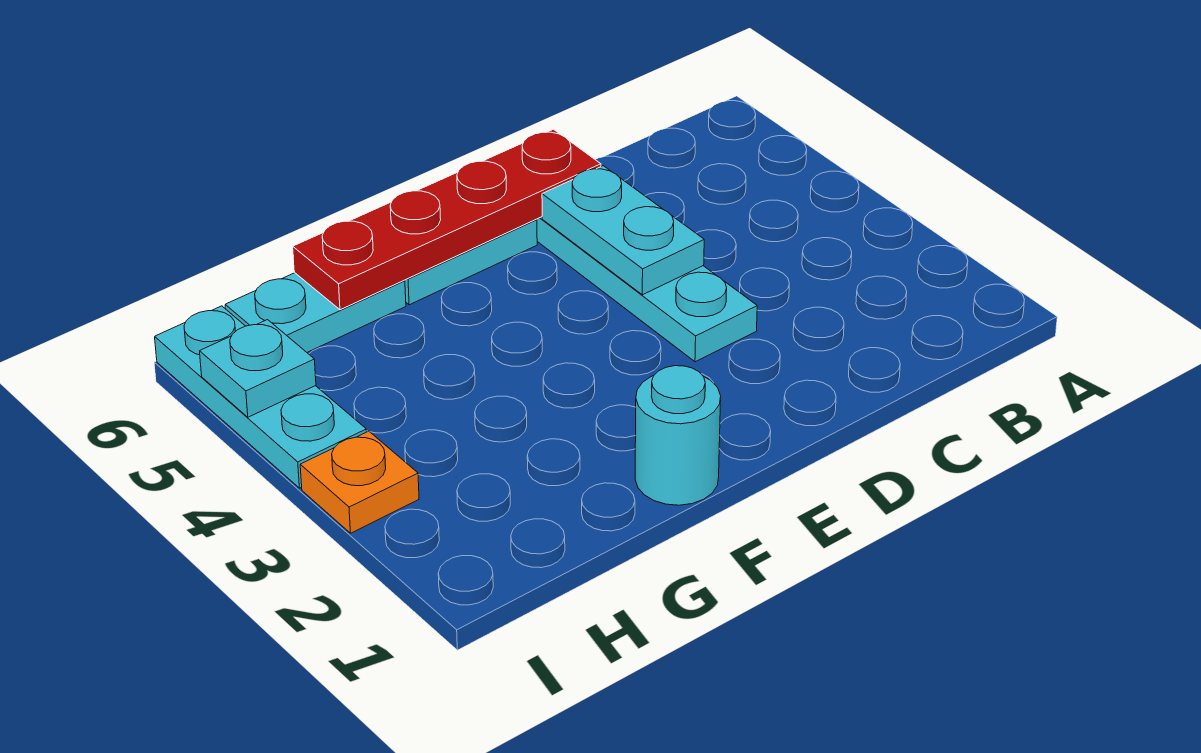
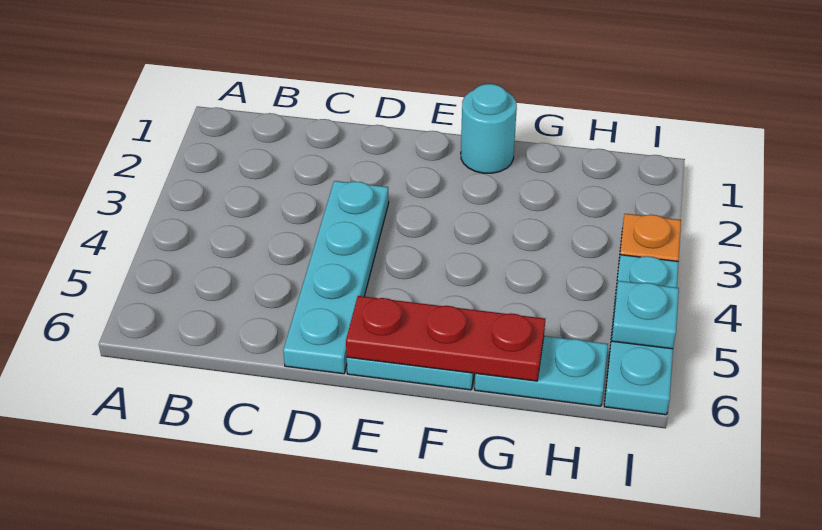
cyan 1x2 plate [542,166,704,295] -> none
red 1x4 plate [293,129,601,310] -> red 1x3 plate [346,296,545,381]

